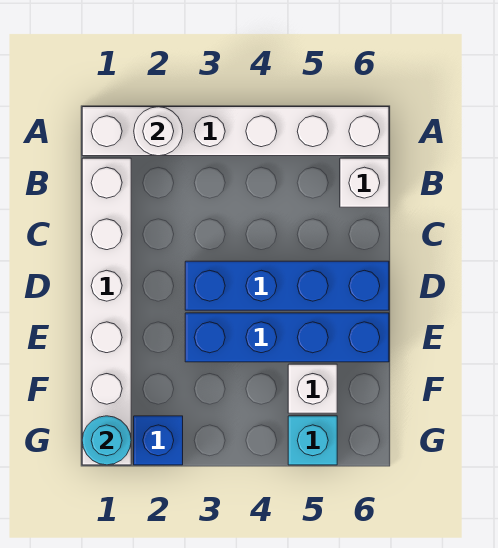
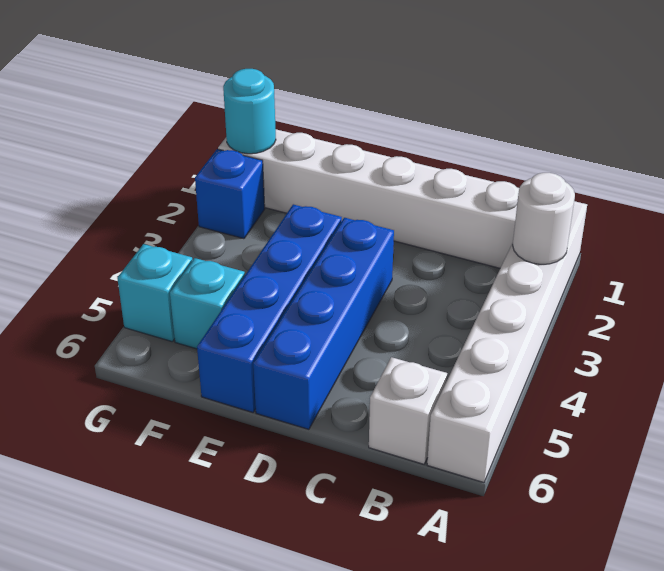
white 1x1 brick [288,364,337,413] -> cyan 1x1 brick [170,258,245,349]

